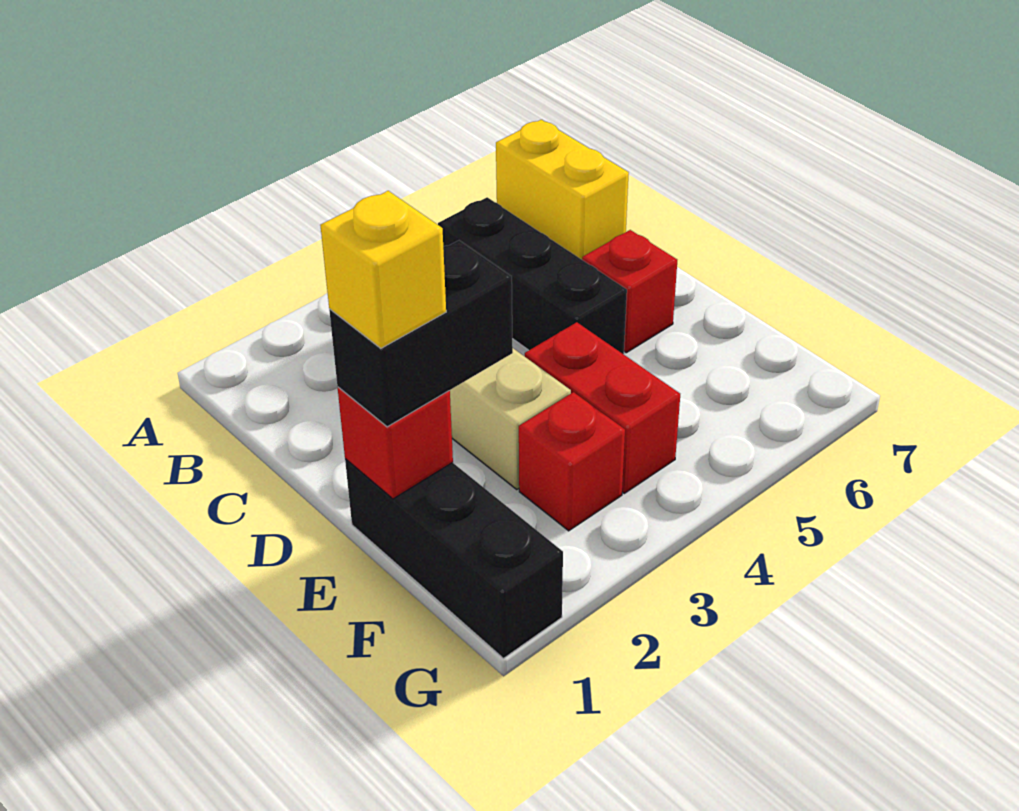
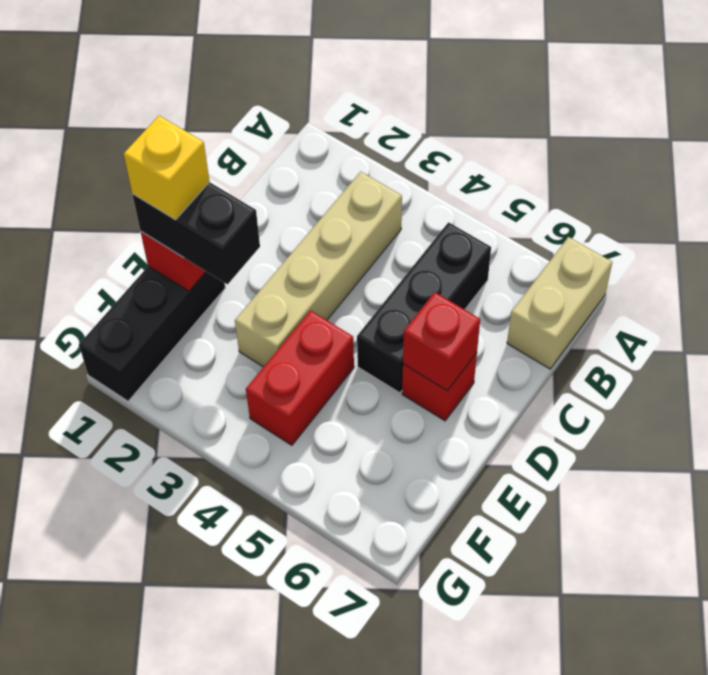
yellow 1x2 brick [496,120,629,259] -> tan 1x2 brick [507,237,612,369]
red 1x1 brick [519,392,625,531] -> red 1x1 brick moved to [403,292,480,391]

